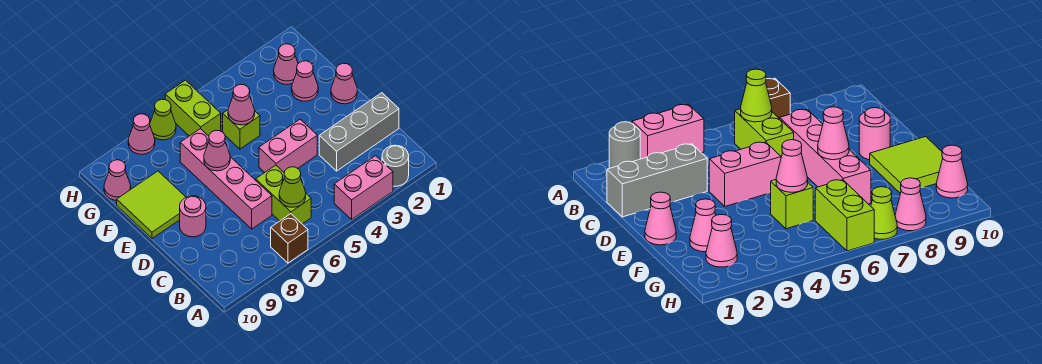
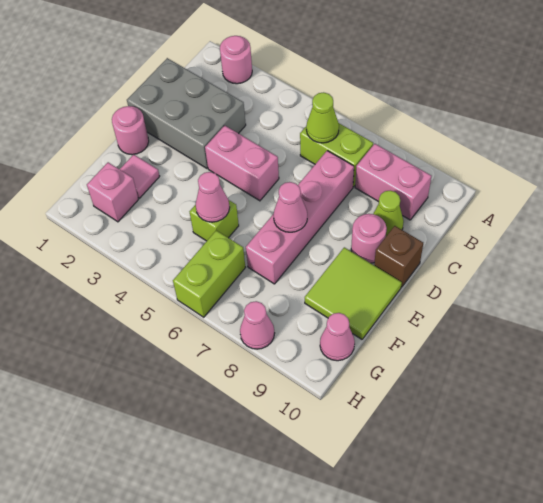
grey 1x1 round brick [382,145,409,186] -> pink 1x1 round brick [220,36,252,84]
pink 1x2 brick [334,156,393,219] -> pink 1x2 brick moved to [355,144,431,220]
brown 1x1 brick [271,214,308,263] -> brown 1x1 brick moved to [374,226,423,287]
lime 1x2 brick [256,165,311,224] -> lime 1x2 brick turned to [300,123,373,187]
grey 1x3 brick [319,93,399,171] -> grey 2x3 brick [127,58,246,168]
pink 1x1 cone [331,63,357,104] -> pink 1x1 round brick [112,106,149,155]
pink 1x1 cone [292,61,318,101] -> pink 1x1 tile [120,155,160,198]
pink 1x1 cone [274,44,298,84] -> pink 1x1 brick [87,162,138,222]
lime 1x1 cone [150,99,176,140] -> lime 1x1 cone moved to [373,191,404,236]

